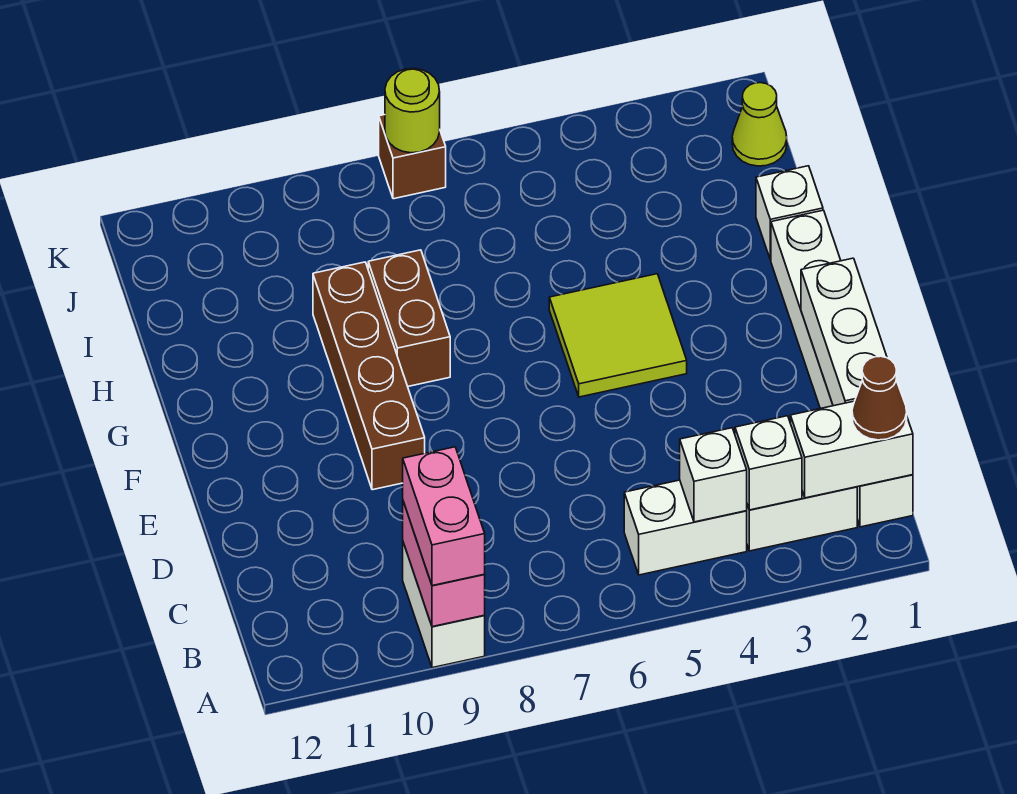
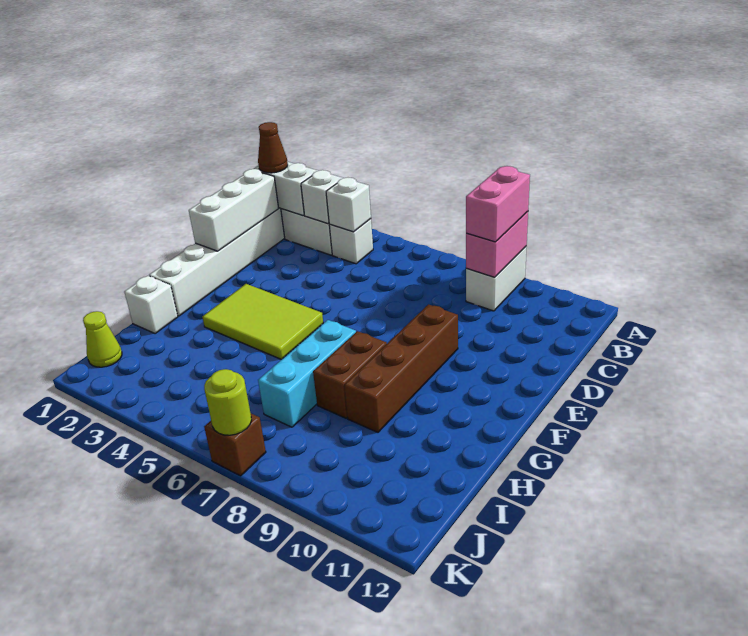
white 1x2 brick [624,480,747,575] -> white 1x1 brick [329,219,373,264]
lime 2x2 tile [549,274,687,397] -> lime 2x3 tile [203,284,323,359]
none -> cyan 1x3 brick [258,320,356,427]

